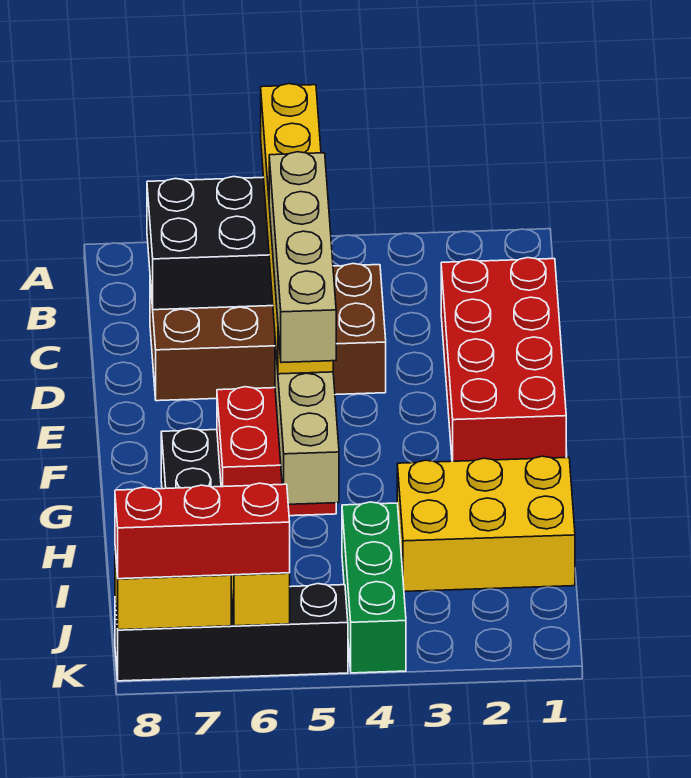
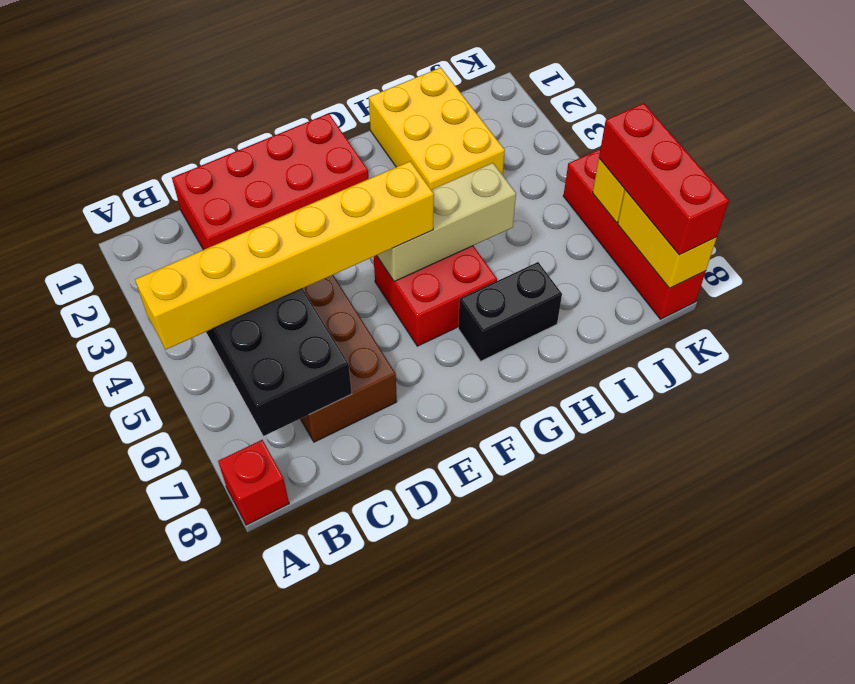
none -> red 1x1 brick [218,440,289,525]
tan 1x4 brick [269,152,336,363] -> none
green 1x3 brick [342,502,406,673] -> none
black 1x4 brick [115,584,348,681] -> red 1x4 brick [563,149,706,319]

